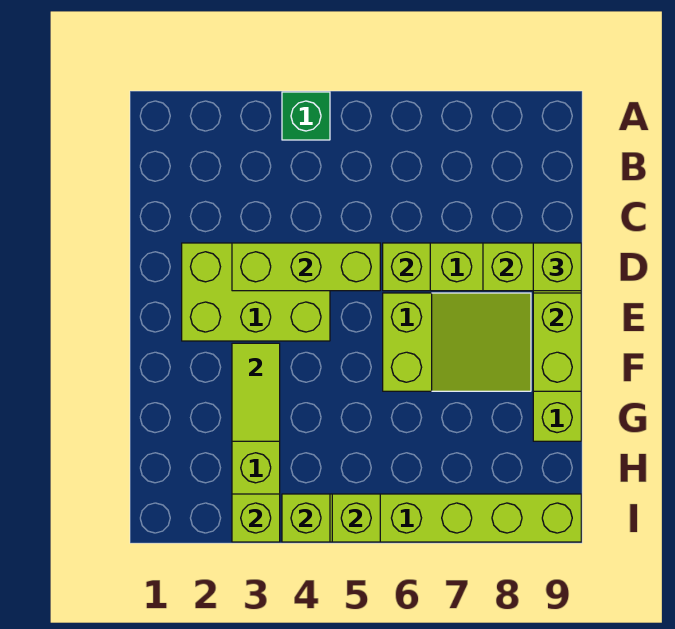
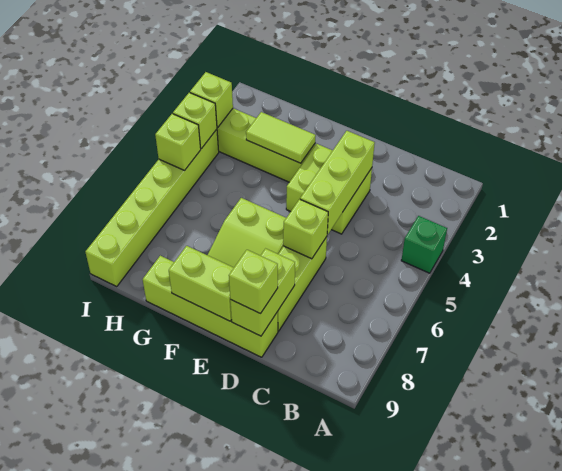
lime 2x3 brick [182,243,330,341] -> lime 2x2 brick [286,144,372,234]

